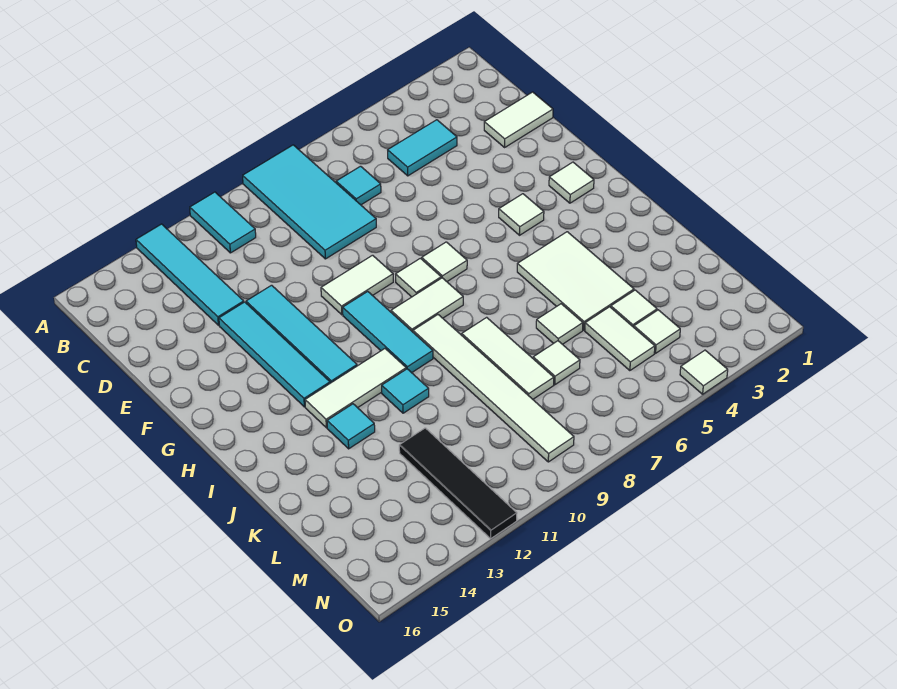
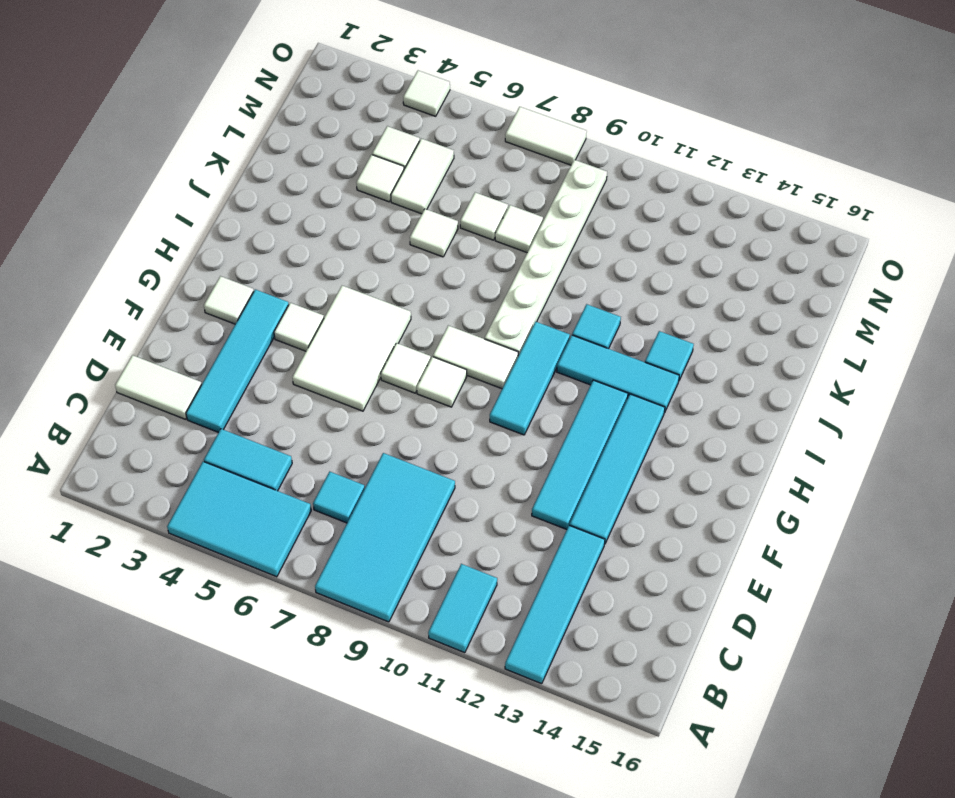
none -> cyan 2x3 tile [167,462,311,577]
none -> cyan 1x4 tile [186,289,289,432]
white 1x2 tile [321,255,393,315] -> white 1x2 tile moved to [505,107,587,165]
white 2x3 tile [517,232,634,330] -> white 2x3 tile moved to [292,286,411,411]
white 1x6 tile [413,315,574,462] -> white 1x6 plate [485,160,607,356]
white 1x3 tile [305,349,406,428] -> cyan 1x3 tile [557,335,679,413]
white 1x3 tile [462,317,554,399] -> white 1x1 tile [495,205,543,252]
black 1x4 tile [399,428,517,538] -> none

